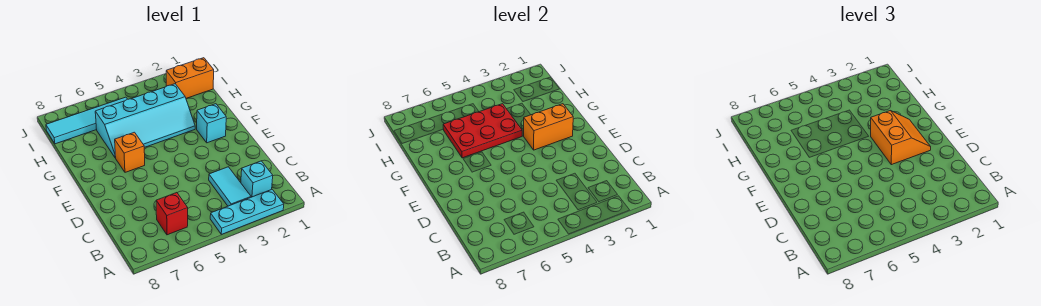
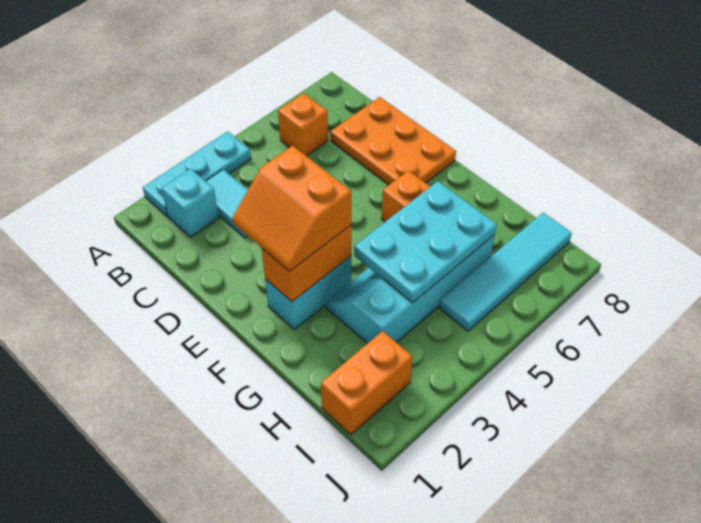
red 1x1 brick [156,193,188,235] -> orange 1x1 brick [278,93,328,156]
none -> orange 2x3 plate [330,97,456,185]
cyan 1x1 brick [197,104,226,143] -> cyan 1x2 brick [265,256,351,330]
red 2x3 plate [443,104,522,158] -> cyan 2x3 plate [354,181,497,303]

